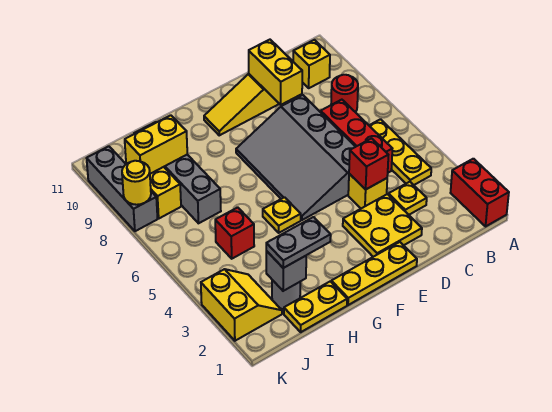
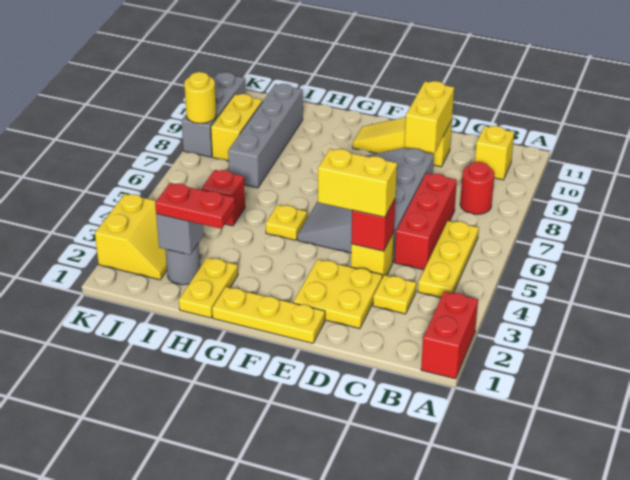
yellow 1x2 plate [284,281,347,332] -> yellow 1x2 plate turned to [179,258,238,318]
grey 1x2 plate [266,217,331,268] -> red 1x2 plate [155,183,235,229]
yellow 1x2 brick [125,115,187,174] -> yellow 1x2 brick moved to [318,149,397,217]

